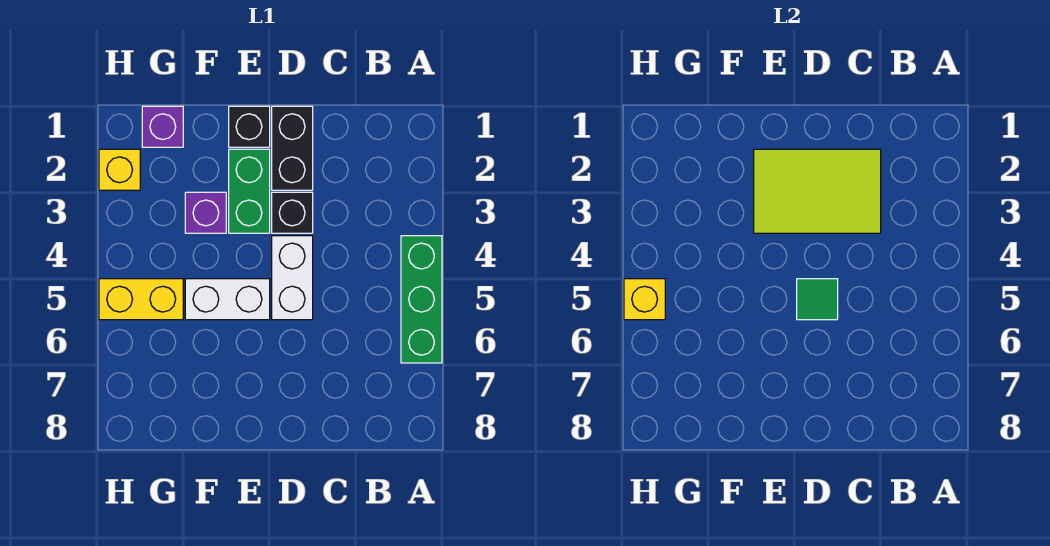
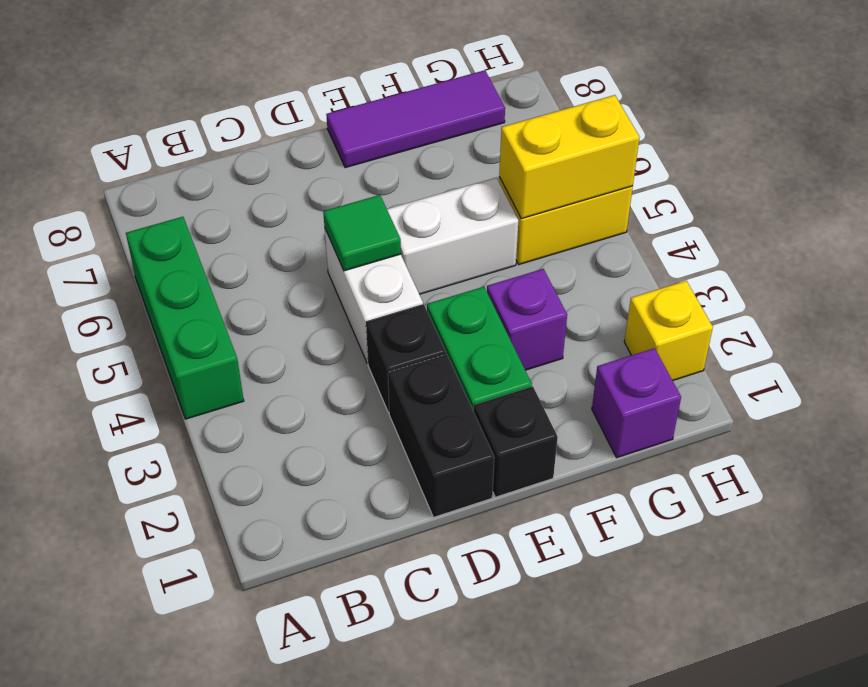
lime 2x3 tile [754,149,881,233] -> none
none -> purple 1x3 tile [326,70,505,168]
yellow 1x1 brick [624,279,665,320] -> yellow 1x2 brick [499,95,640,219]

